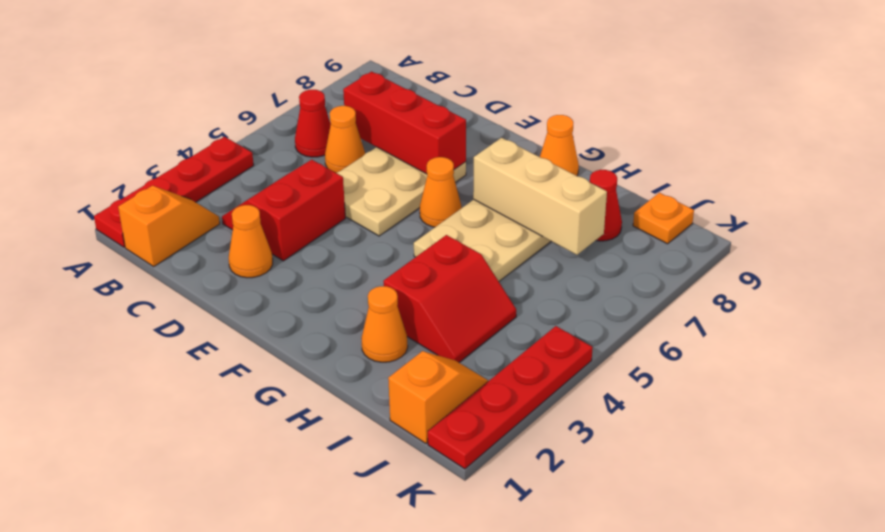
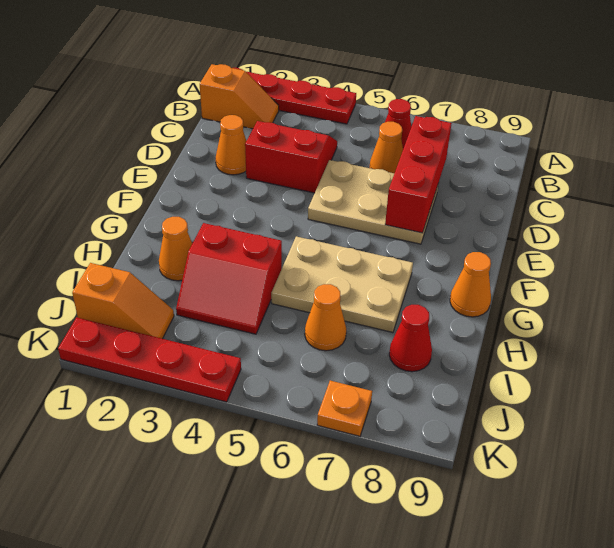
orange 1x1 cone [420,157,462,227] -> orange 1x1 cone moved to [305,284,346,351]
tan 1x3 brick [473,138,607,255] -> none
orange 1x1 plate [633,193,694,244] -> orange 1x1 plate moved to [317,381,372,436]

